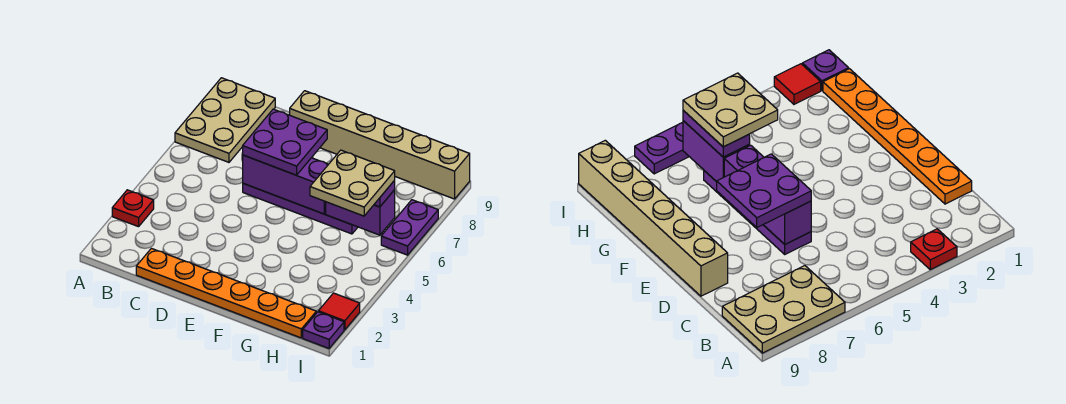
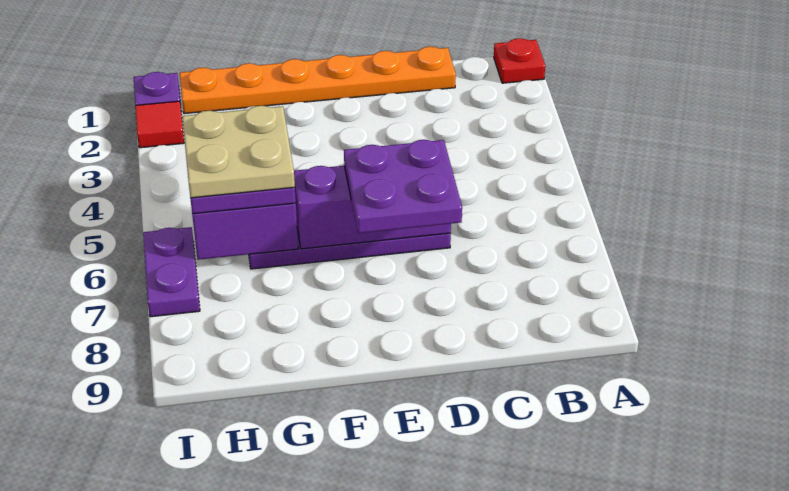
red 1x1 plate [112,190,154,227] -> red 1x1 plate moved to [494,38,545,83]
tan 2x3 plate [175,78,275,162] -> none
tan 1x6 brick [290,91,470,199] -> none

